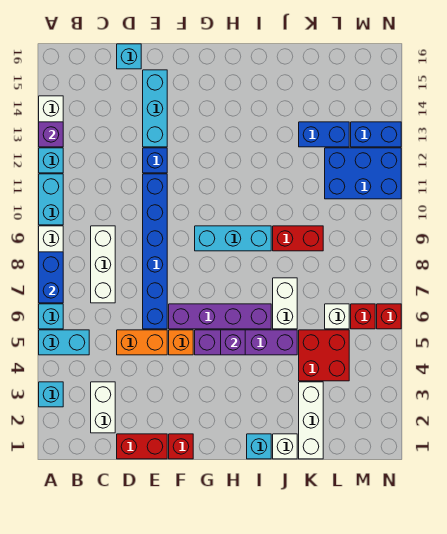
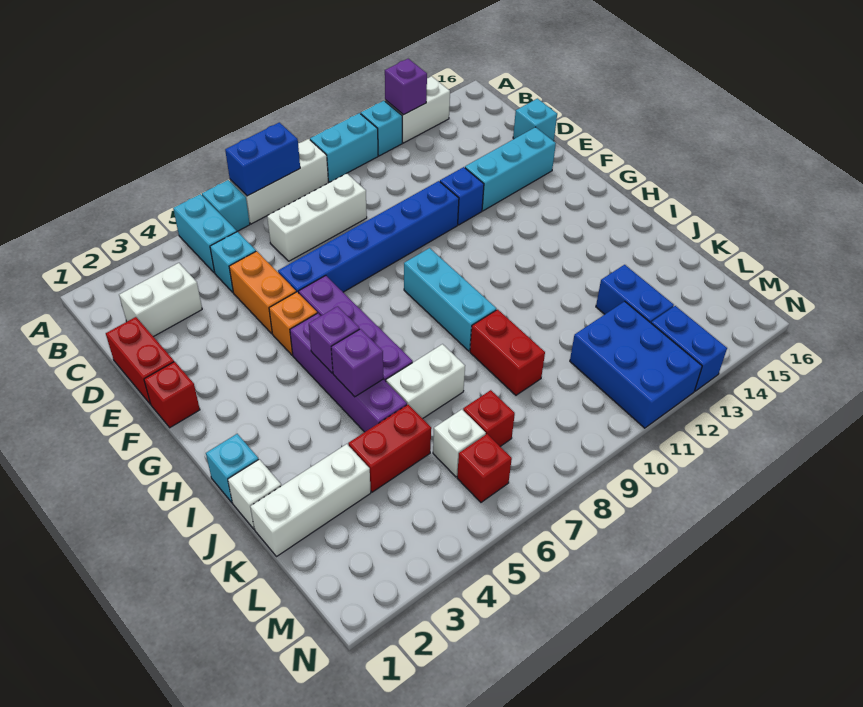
cyan 1x1 brick [39,382,63,407] -> cyan 1x1 brick moved to [210,232,256,292]
none -> purple 1x1 brick [331,329,383,397]
red 2x2 brick [299,330,349,381] -> red 1x2 brick [348,405,431,492]
red 1x1 brick [377,304,401,329] -> red 1x1 brick moved to [463,390,515,446]

